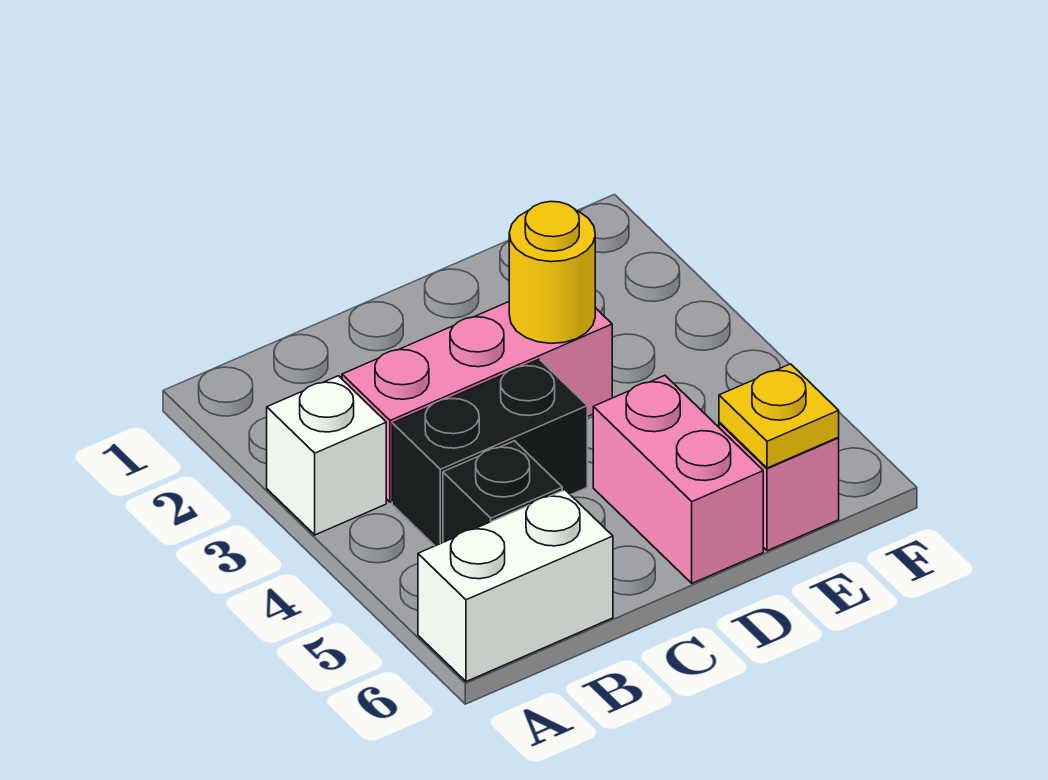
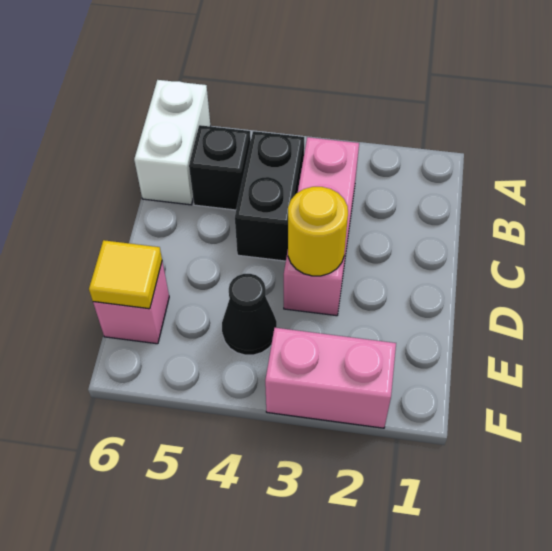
white 1x1 brick [267,376,386,535] -> none
pink 1x2 brick [593,375,763,583] -> pink 1x2 brick moved to [265,328,396,428]
none -> black 1x1 cone [222,274,277,355]
yellow 1x1 plate [719,364,839,468] -> yellow 1x1 tile [89,240,162,309]

